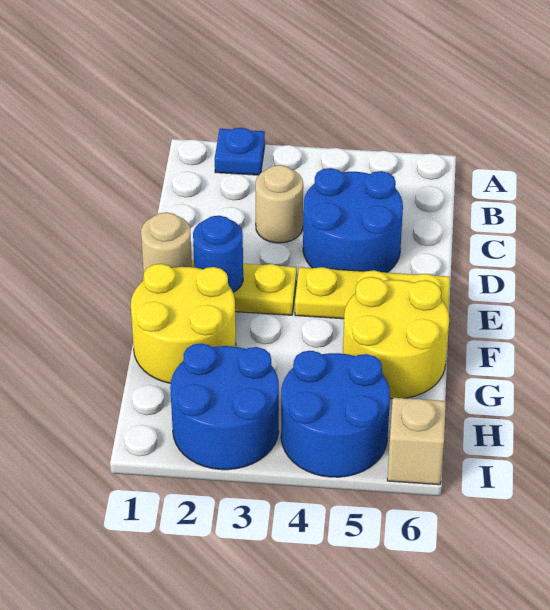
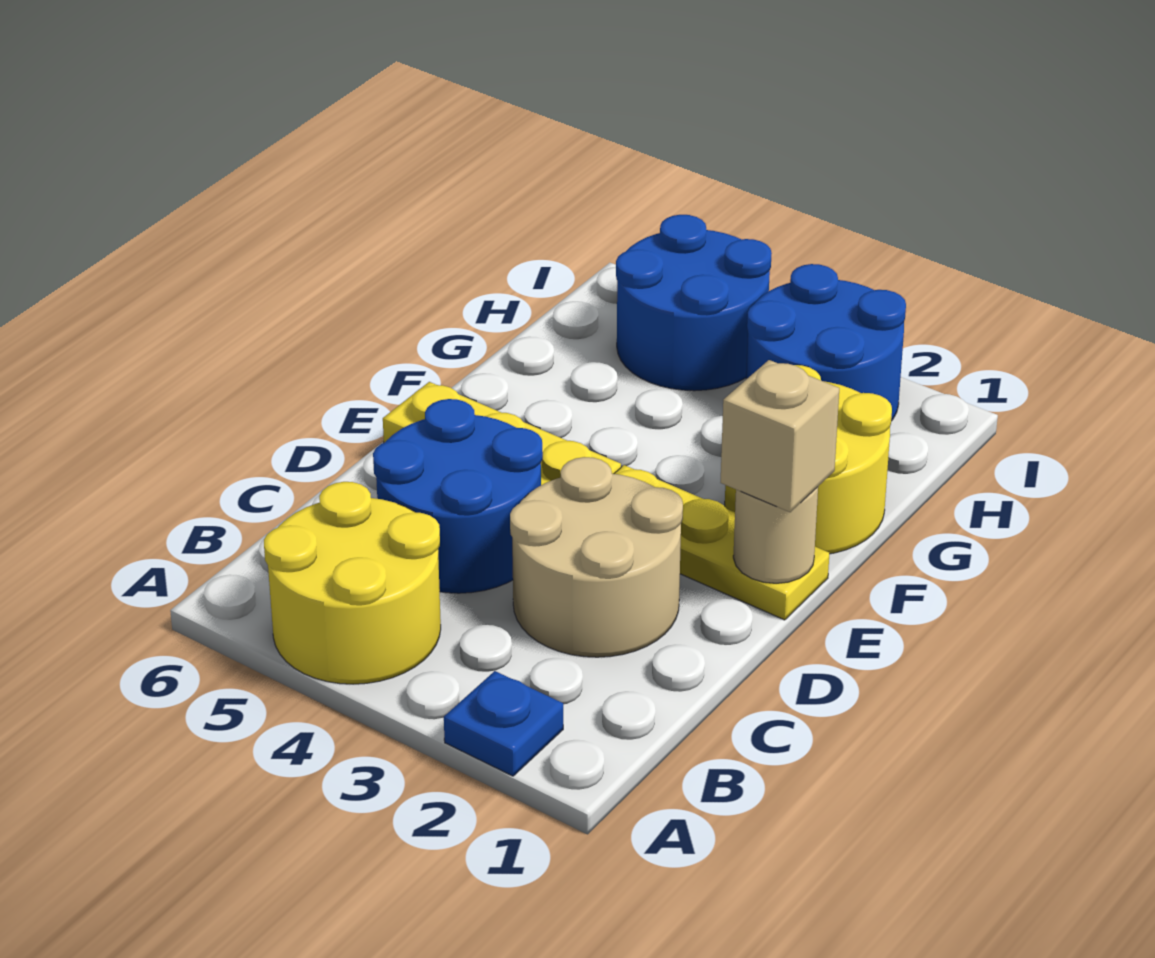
tan 1x1 round brick [255,165,303,243] -> tan 2x2 round brick [510,457,683,657]
blue 1x1 round brick [193,216,243,292] -> none
yellow 2x2 round brick [343,277,449,399] -> yellow 2x2 round brick moved to [264,482,441,684]
tan 1x1 brick [387,398,446,485] -> tan 1x1 brick moved to [721,360,839,512]

